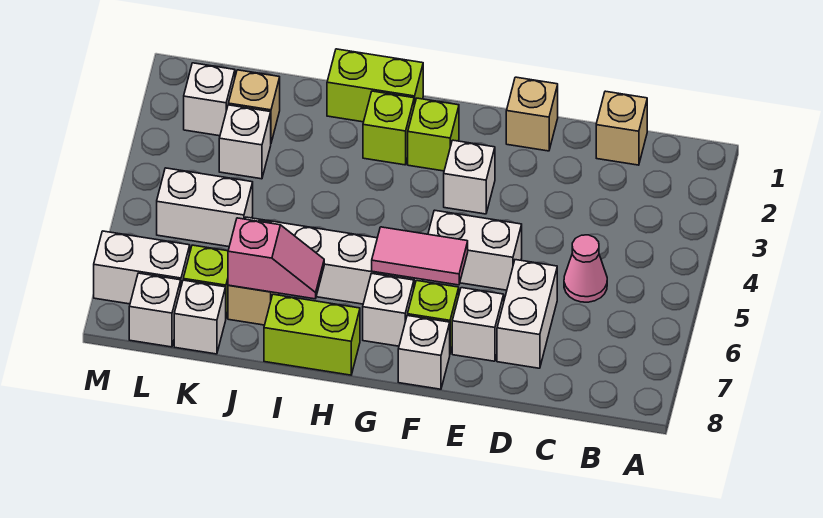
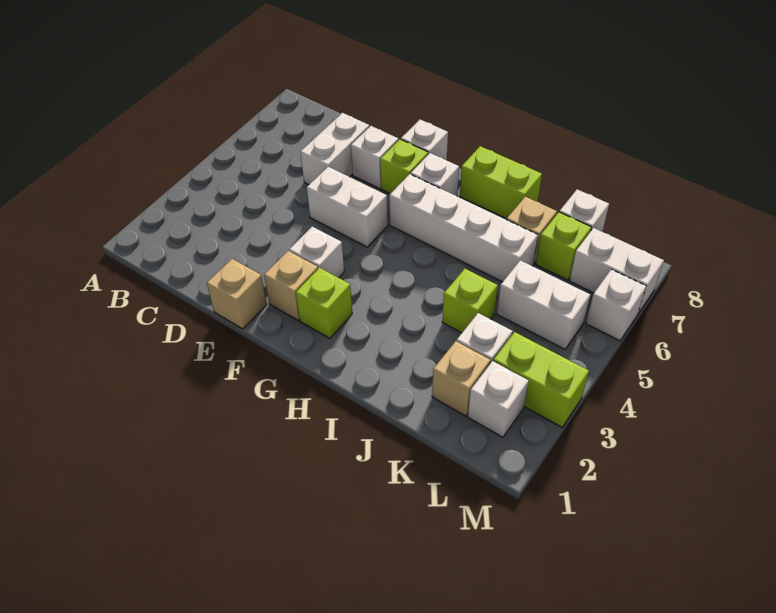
tan 1x1 brick [596,91,647,165] -> tan 1x1 brick moved to [264,251,318,320]
pink 1x1 cone [564,235,607,302] -> none
pink 1x2 tile [372,227,468,285] -> none
lime 1x2 brick [327,49,423,122] -> lime 1x2 brick moved to [493,332,589,427]
lime 1x1 brick [363,91,414,165] -> lime 1x1 brick moved to [442,269,498,333]
pink 1x2 slope [228,218,324,299] -> none
white 1x1 brick [129,273,181,347] -> white 1x1 brick moved to [586,269,646,341]

